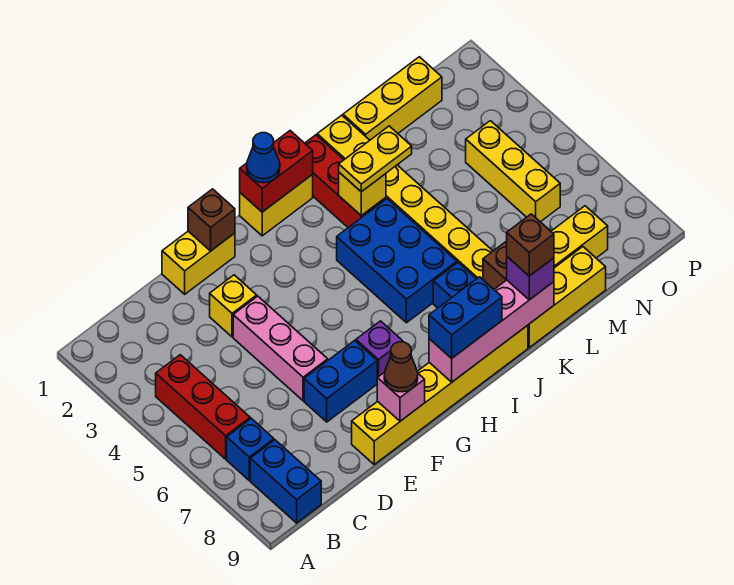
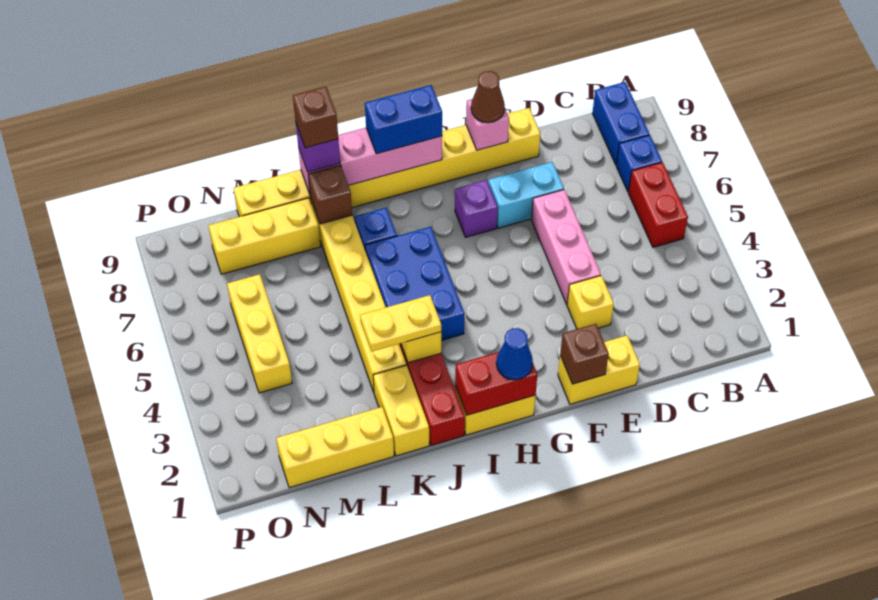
red 1x3 brick [156,355,250,459] -> red 1x2 brick [628,162,688,247]
blue 1x2 brick [304,340,377,422] -> cyan 1x2 brick [488,162,564,228]

